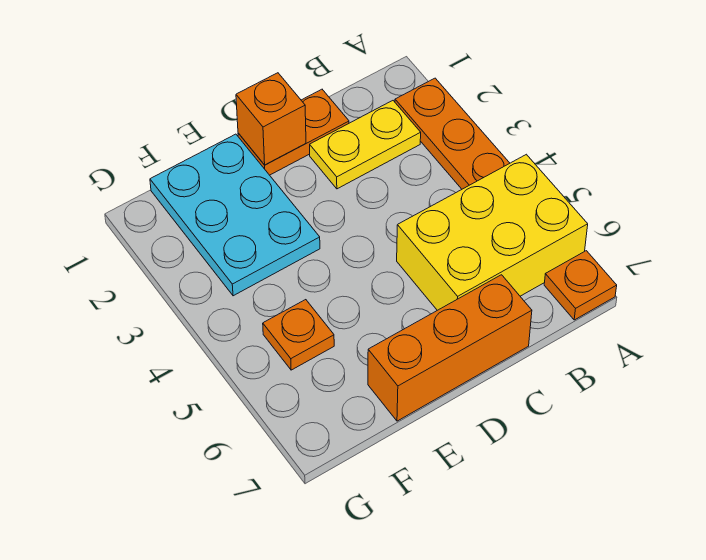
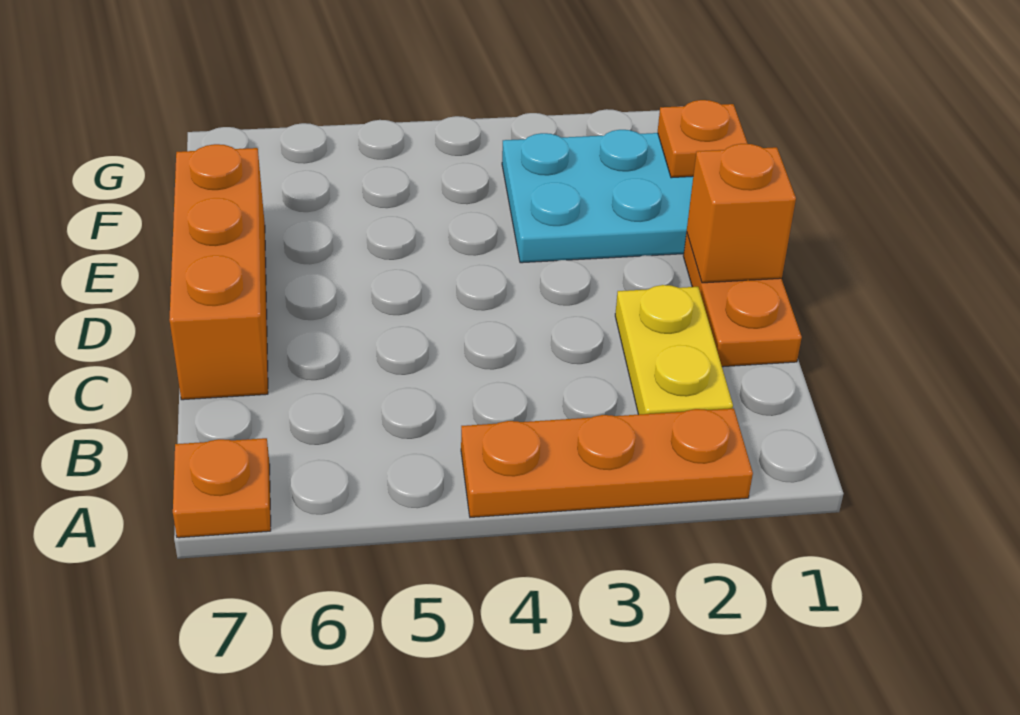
yellow 2x3 brick [397,154,588,310] -> none
orange 1x1 plate [263,300,334,370] -> orange 1x1 plate moved to [658,100,748,178]

